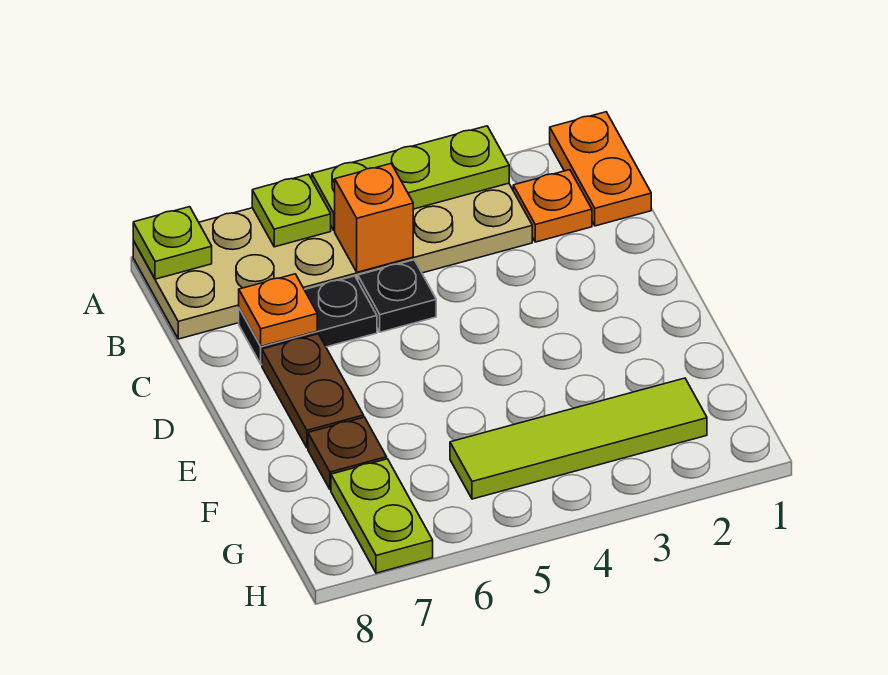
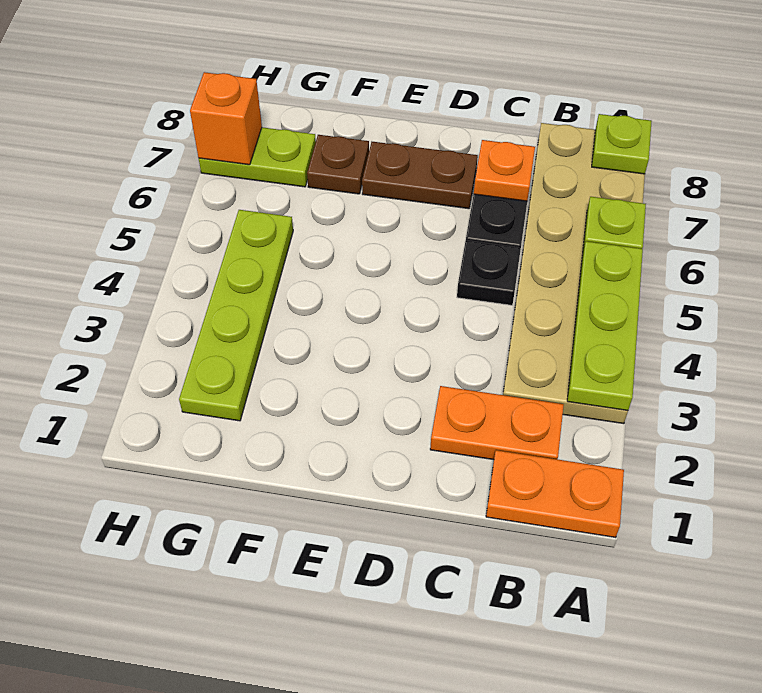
orange 1x1 plate [513,170,592,242] -> orange 1x2 plate [430,386,564,460]
orange 1x1 brick [335,163,413,272] -> orange 1x1 brick moved to [190,72,262,165]
lime 1x4 tile [450,378,707,499] -> lime 1x4 plate [179,210,293,421]

